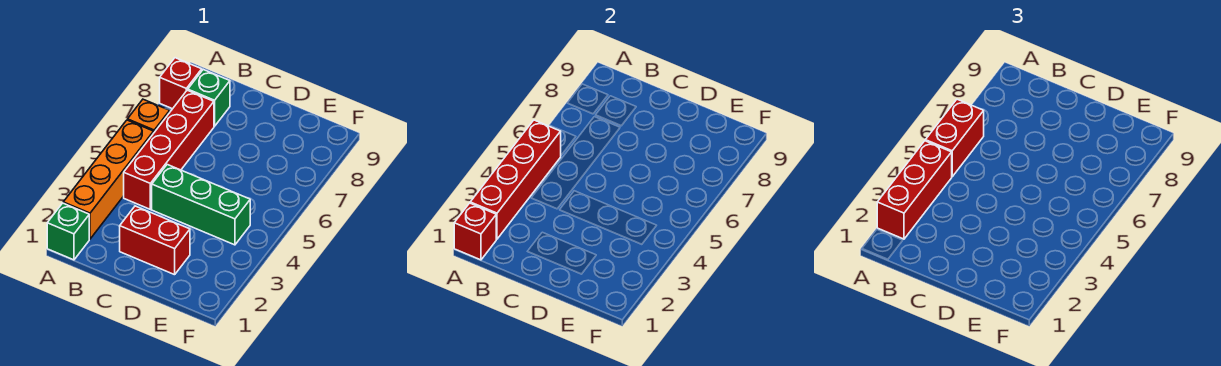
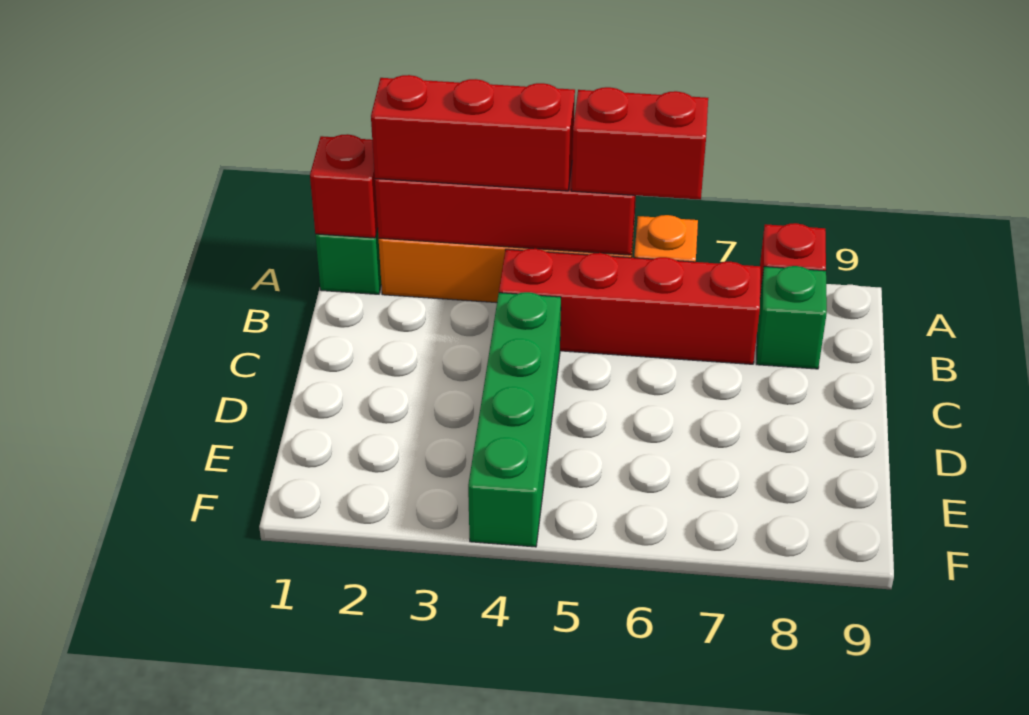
red 1x2 brick [120,206,190,275] -> none
green 1x3 brick [152,165,250,245] -> green 1x4 brick [468,292,561,547]

